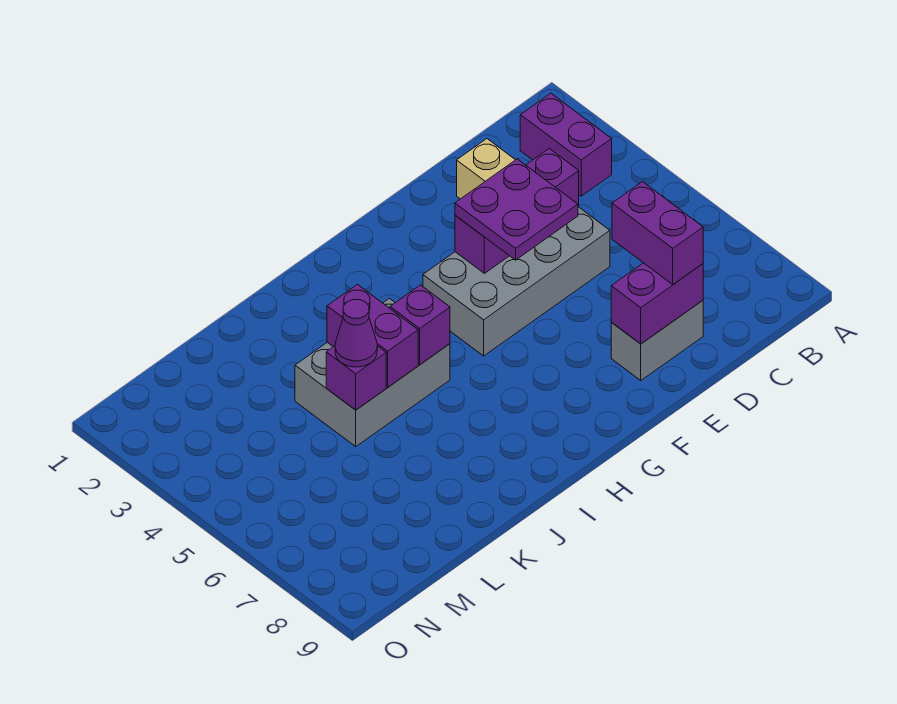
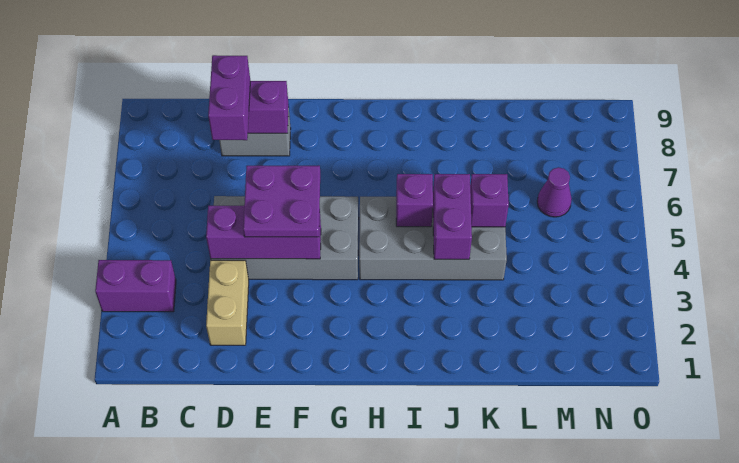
purple 1x2 brick [520,93,612,196] -> purple 1x2 brick turned to [95,260,176,312]
grey 2x3 brick [295,298,450,447] -> grey 2x4 brick [359,197,507,280]
purple 1x1 cone [335,300,377,367] -> purple 1x1 cone moved to [537,167,572,217]

